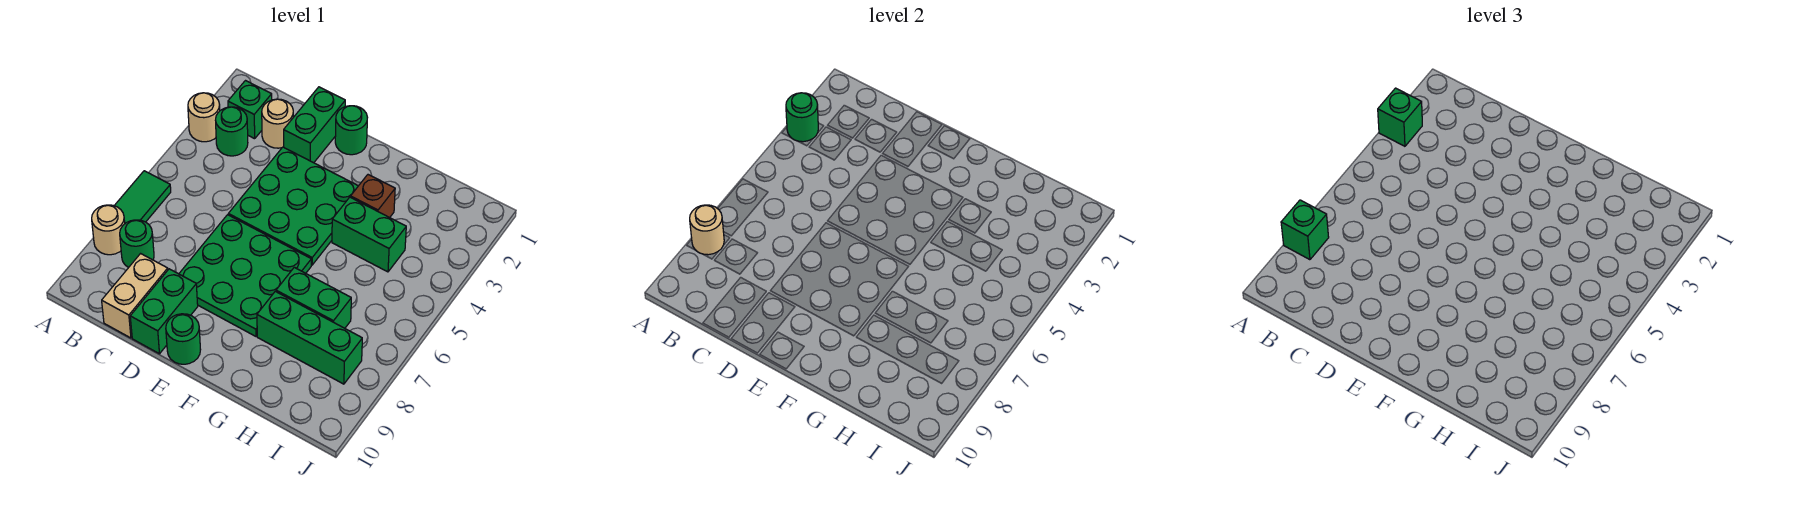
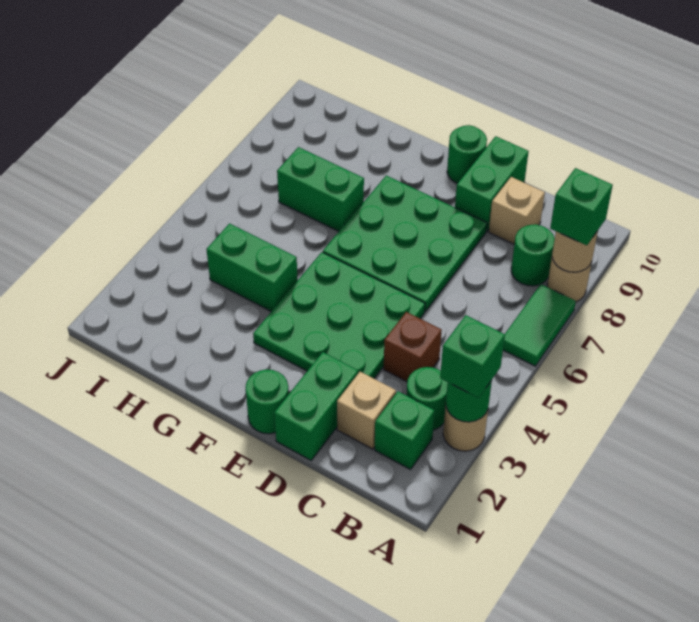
tan 1x1 round brick [262,99,293,148] -> tan 1x1 brick [337,372,396,449]
tan 1x2 brick [102,254,168,338] -> tan 1x1 brick [489,177,545,244]
brown 1x1 brick [351,175,395,218] -> brown 1x1 brick moved to [384,312,442,382]
green 1x3 brick [257,291,362,384] -> none

